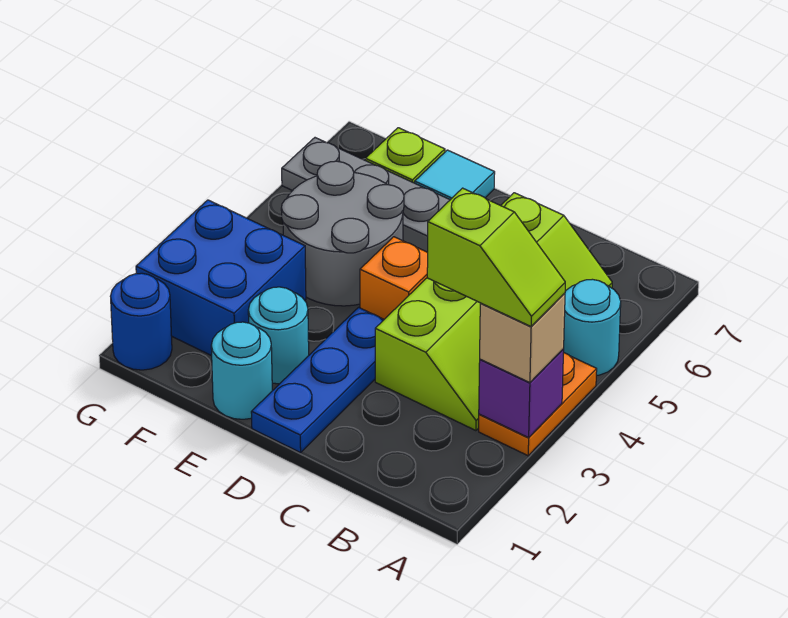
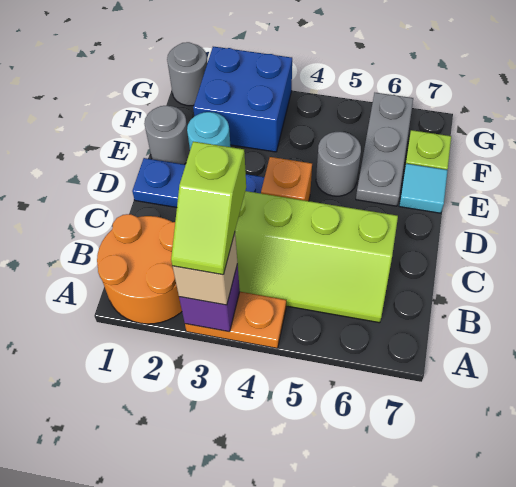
none -> orange 2x2 round brick [97,214,182,324]
cyan 1x1 round brick [564,279,621,376] -> none
cyan 1x1 round brick [211,322,272,419] -> grey 1x1 round brick [144,106,190,164]
grey 2x2 round brick [281,161,404,306] -> grey 1x1 round brick [316,132,361,196]
blue 1x1 round brick [110,273,172,370] -> grey 1x1 round brick [167,42,207,106]

